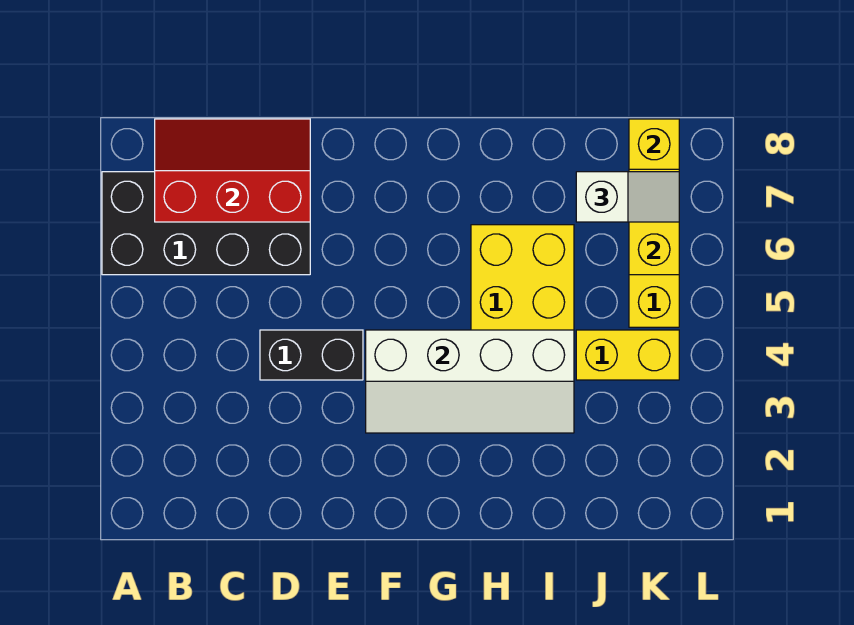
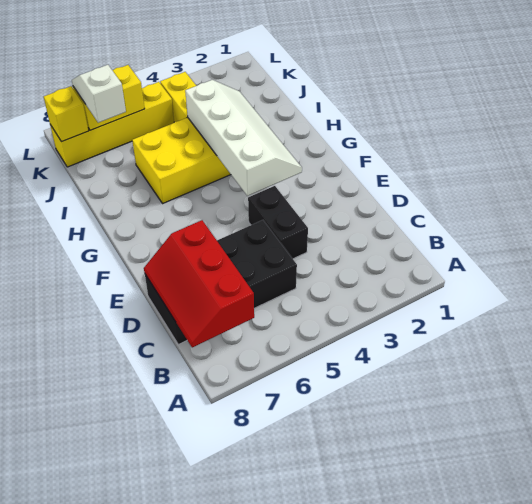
black 2x4 brick [102,172,310,275] -> black 2x4 brick turned to [145,220,297,344]

